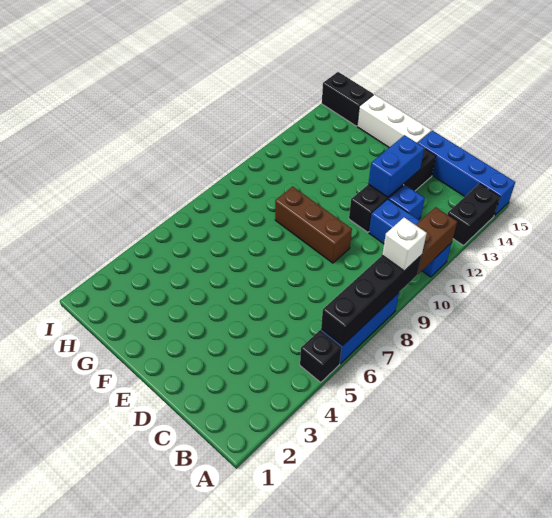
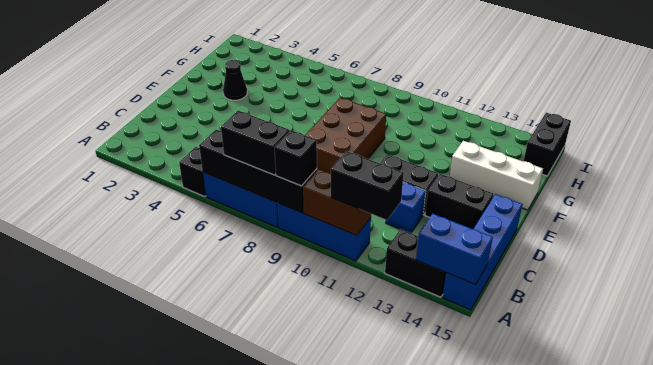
none -> black 1x2 brick [221,111,289,175]
white 1x1 brick [382,217,427,271] -> black 1x1 brick [274,130,317,186]
blue 1x3 brick [369,199,452,277] -> blue 1x3 brick turned to [277,203,371,261]
none -> black 1x2 brick [331,151,404,220]
brown 1x3 brick [275,186,352,263] -> brown 2x3 brick [305,98,386,174]
blue 1x2 brick [368,135,424,197] -> blue 1x2 brick moved to [416,214,493,285]
white 1x3 brick [357,95,431,148] -> white 1x3 brick turned to [450,141,543,210]
none -> black 1x1 cone [223,60,247,100]

